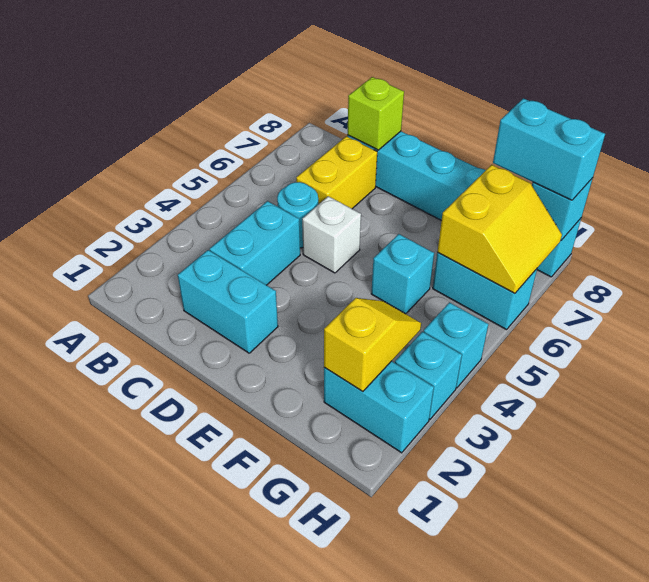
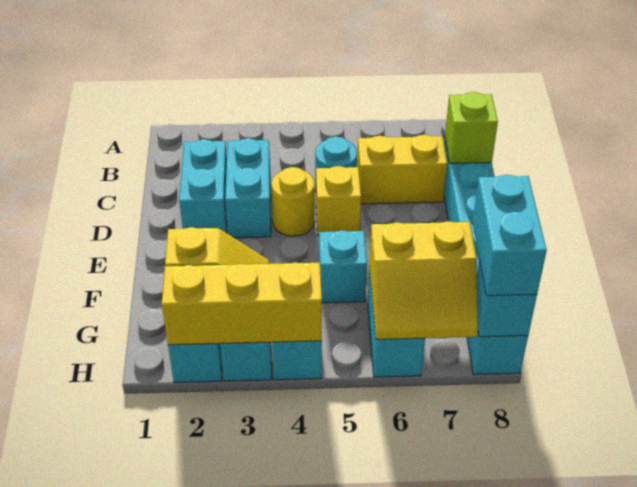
cyan 1x2 brick [210,201,300,285] -> cyan 1x2 brick turned to [225,138,271,238]
none -> yellow 1x1 round brick [271,167,315,236]
white 1x1 brick [302,196,361,273] -> yellow 1x1 brick [316,166,361,236]
none -> yellow 1x3 brick [162,262,322,345]

